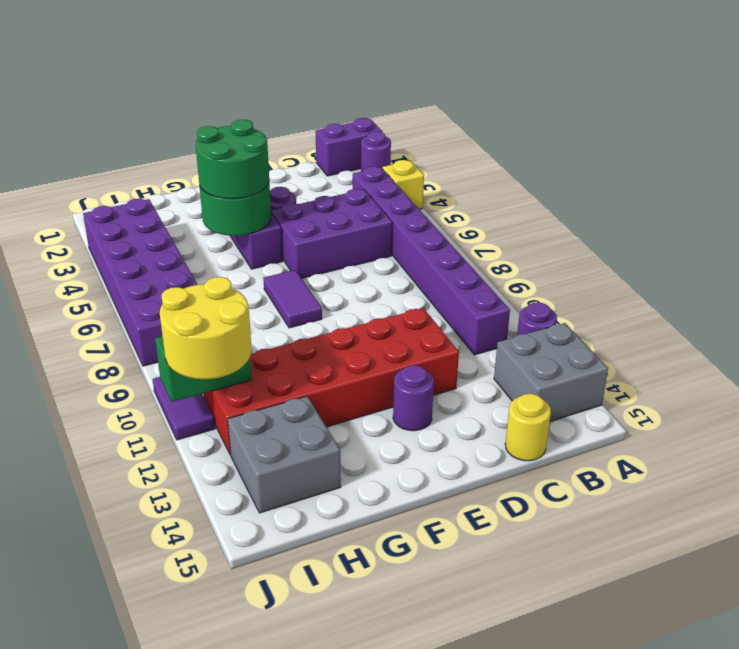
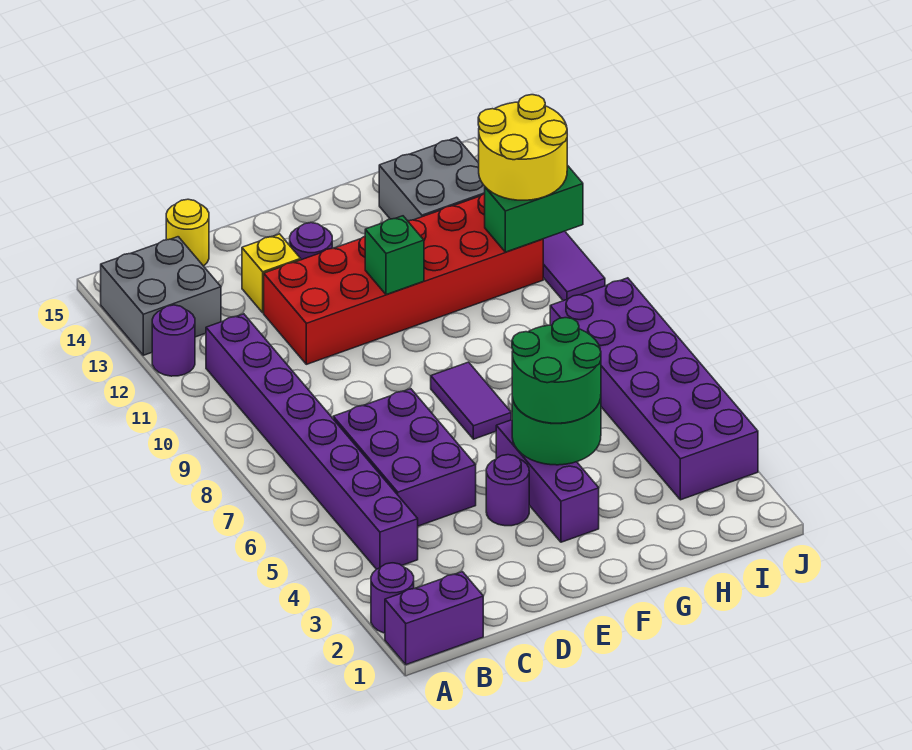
yellow 1x1 brick [382,160,424,209] -> yellow 1x1 brick moved to [242,234,301,313]
purple 2x3 brick [271,189,392,278] -> purple 2x3 brick turned to [333,389,476,526]
none -> green 1x1 brick [365,216,424,295]

